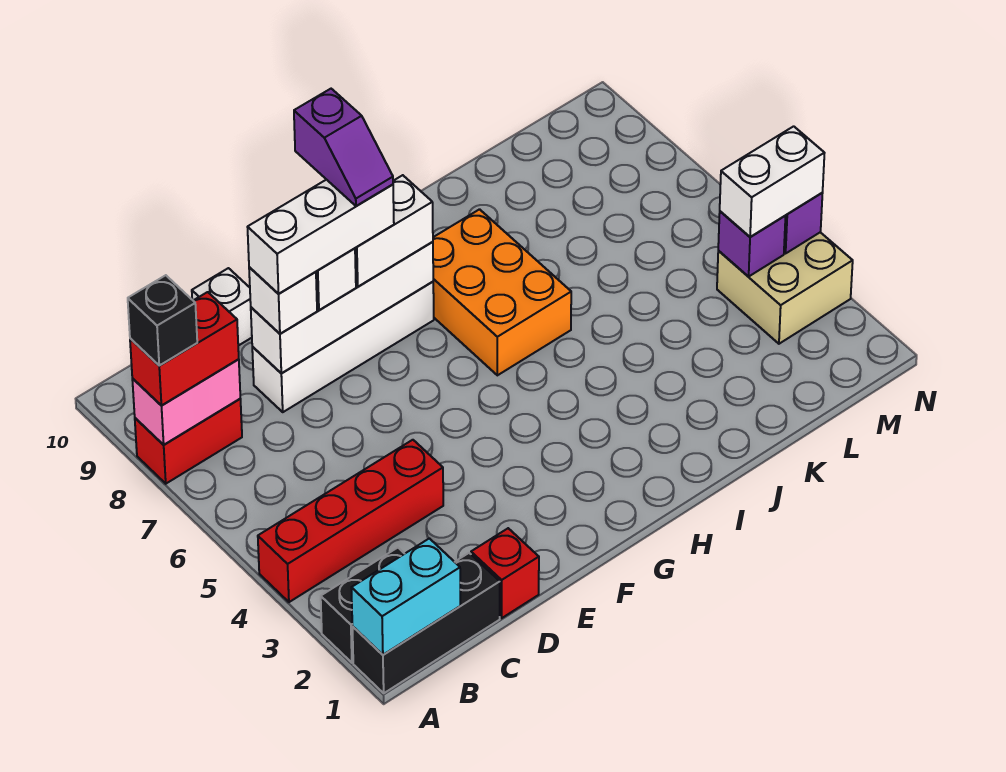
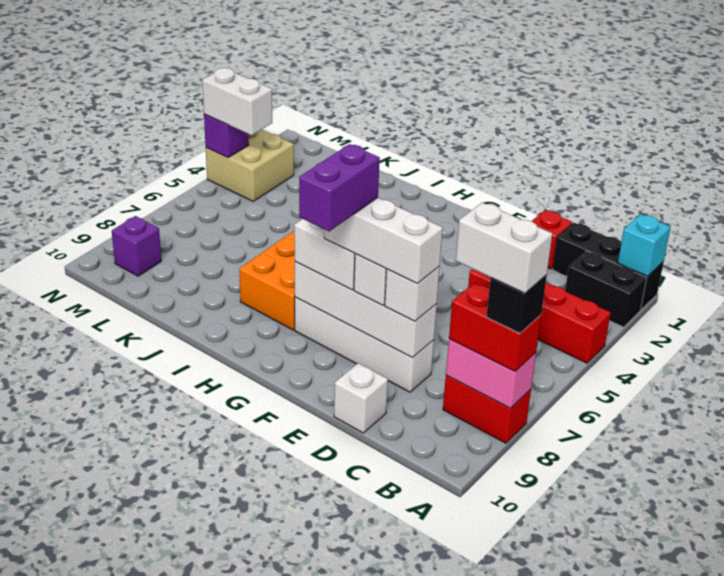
cyan 1x2 brick [351,538,460,655] -> cyan 1x1 brick [618,214,671,276]
none -> white 1x2 brick [456,202,552,293]
purple 1x2 slope [294,89,393,206] -> purple 1x2 brick [299,144,380,231]
purple 1x1 brick [718,211,786,276] -> purple 1x1 brick moved to [112,216,161,276]

